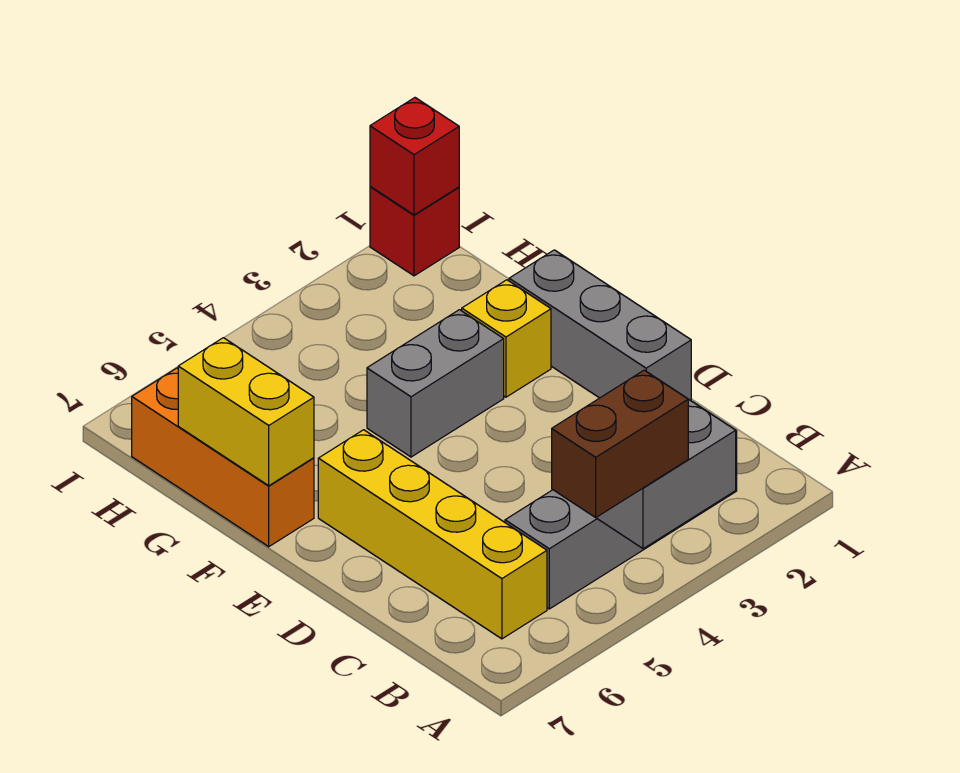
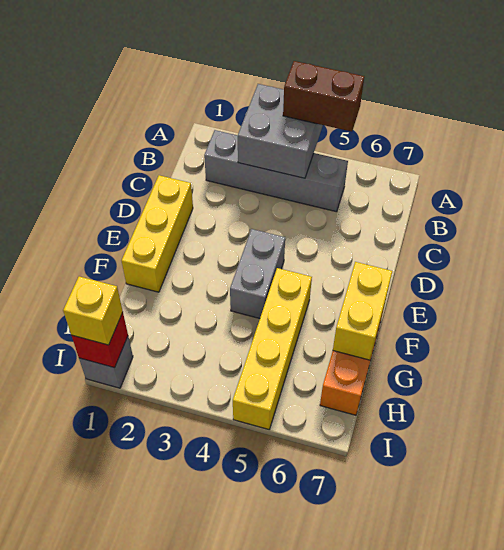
yellow 1x4 brick [318,430,547,639] -> yellow 1x4 brick moved to [233,268,312,429]
grey 1x3 brick [509,250,691,401] -> yellow 1x3 brick [122,175,193,292]
yellow 1x1 brick [462,280,551,397] -> yellow 1x1 brick moved to [63,276,123,345]
grey 1x2 brick [367,310,504,457] -> grey 1x2 brick turned to [230,229,285,318]
red 1x1 brick [370,186,459,276] -> grey 1x1 brick [79,337,133,388]

